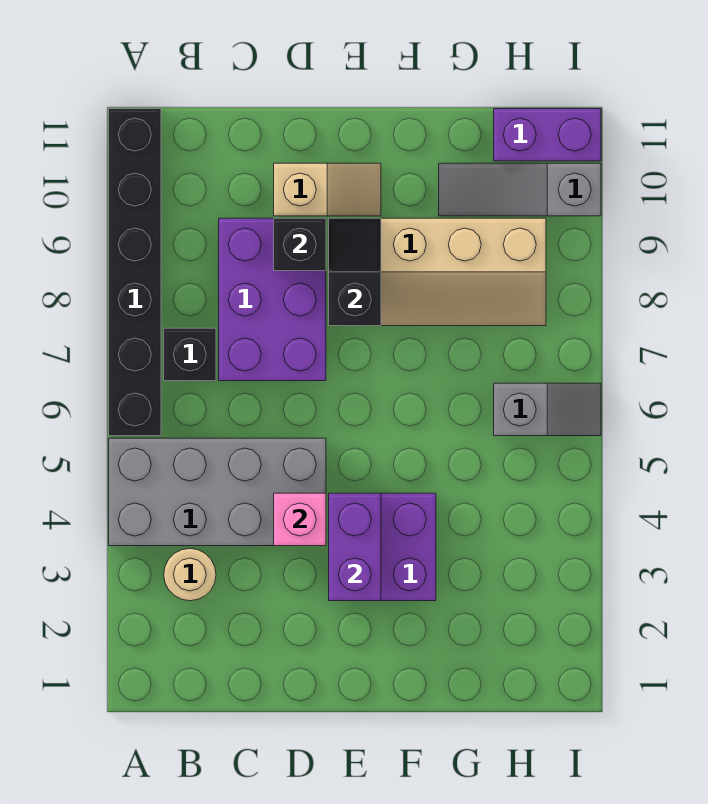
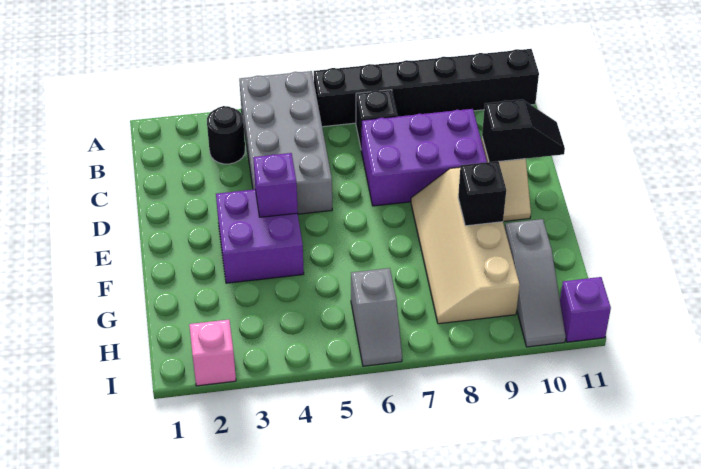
tan 1x1 round brick [164,548,216,601] -> black 1x1 round brick [207,106,245,164]
pink 1x1 brick [274,493,326,546] -> pink 1x1 brick moved to [189,320,236,386]
black 1x1 brick [274,218,326,271] -> black 1x1 brick moved to [458,161,506,226]
purple 1x2 brick [329,493,381,601] -> purple 1x1 brick [253,153,298,217]
black 1x2 slope [329,218,381,326] -> black 1x2 slope moved to [482,99,565,162]
grey 1x3 slope [439,163,601,216] -> grey 1x3 slope turned to [505,219,566,347]
purple 1x2 brick [494,109,601,161] -> purple 1x1 brick [560,277,611,342]

